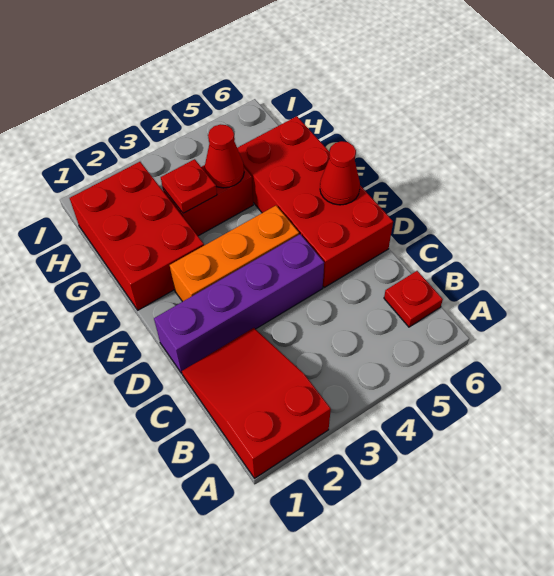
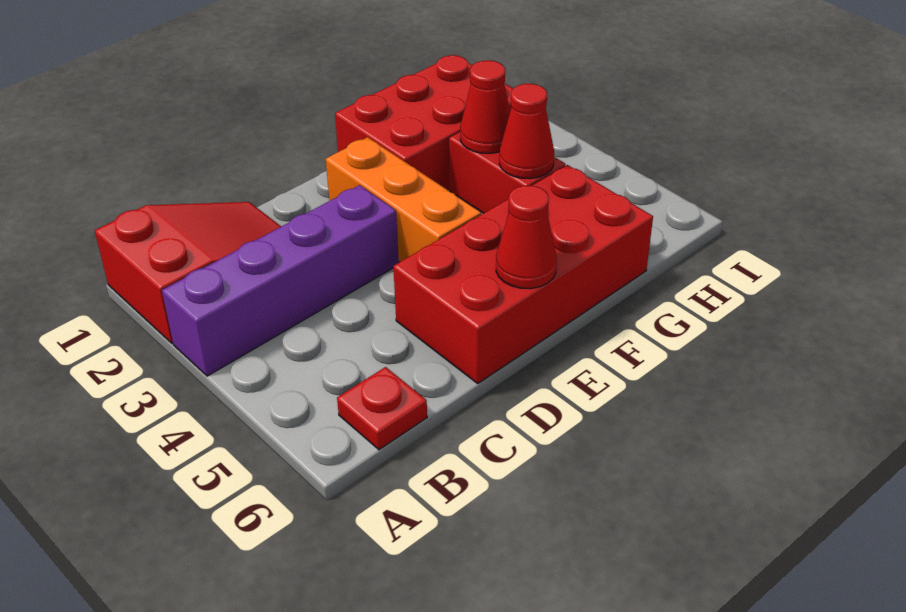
purple 1x4 brick [154,234,324,373] -> purple 1x4 brick turned to [162,185,399,376]
red 1x1 plate [161,159,217,213] -> red 1x1 cone [460,60,510,153]

